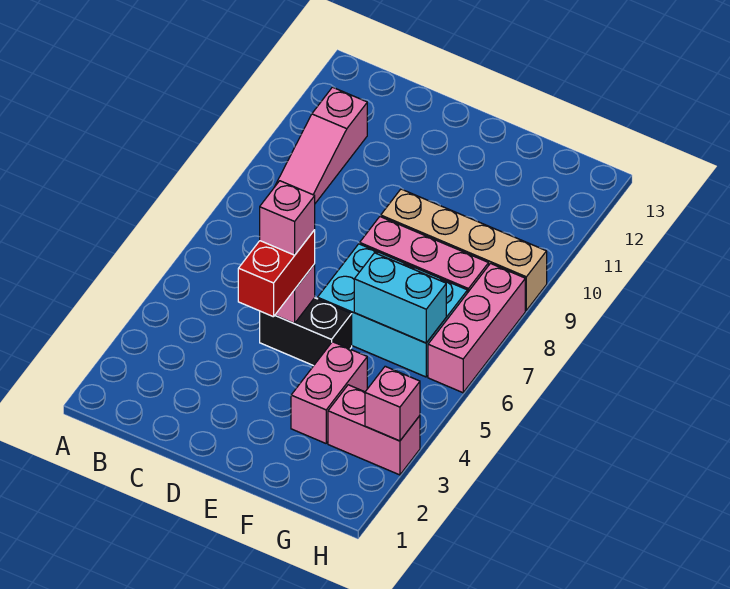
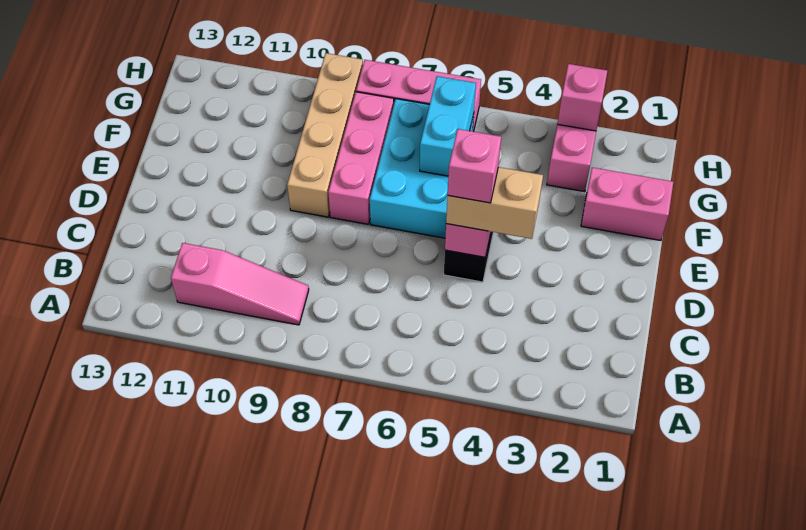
red 1x2 brick [238,230,315,317] -> tan 1x2 brick [446,167,543,239]
pink 1x2 brick [291,342,367,443] -> pink 1x2 brick moved to [581,167,673,240]

